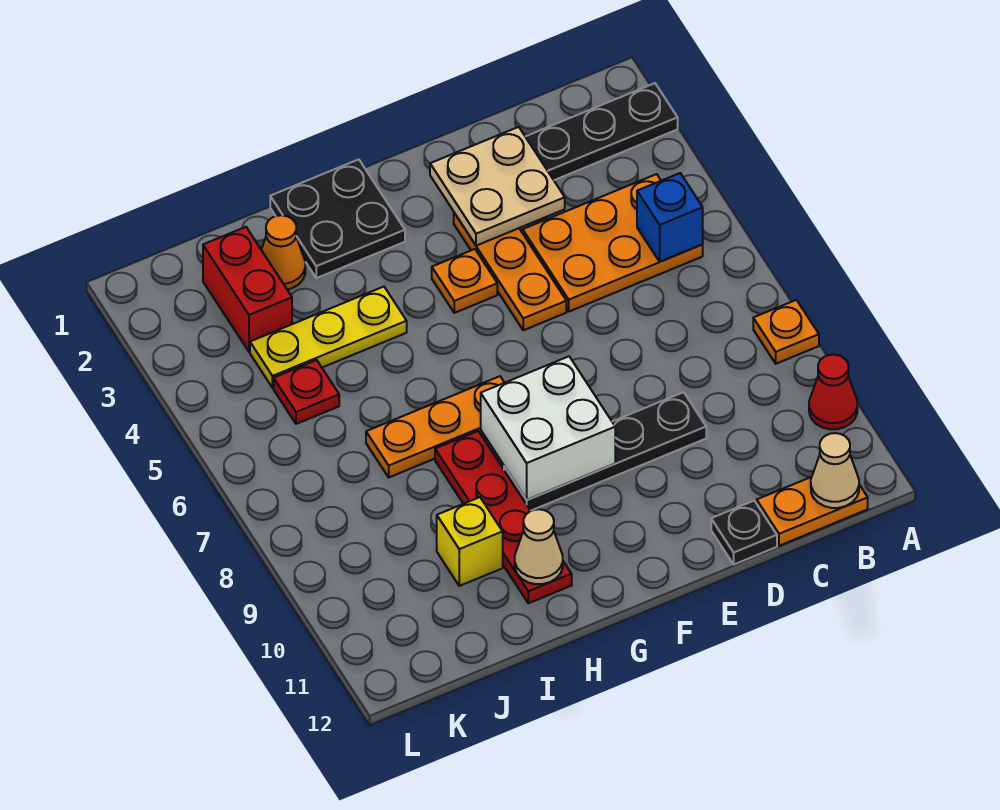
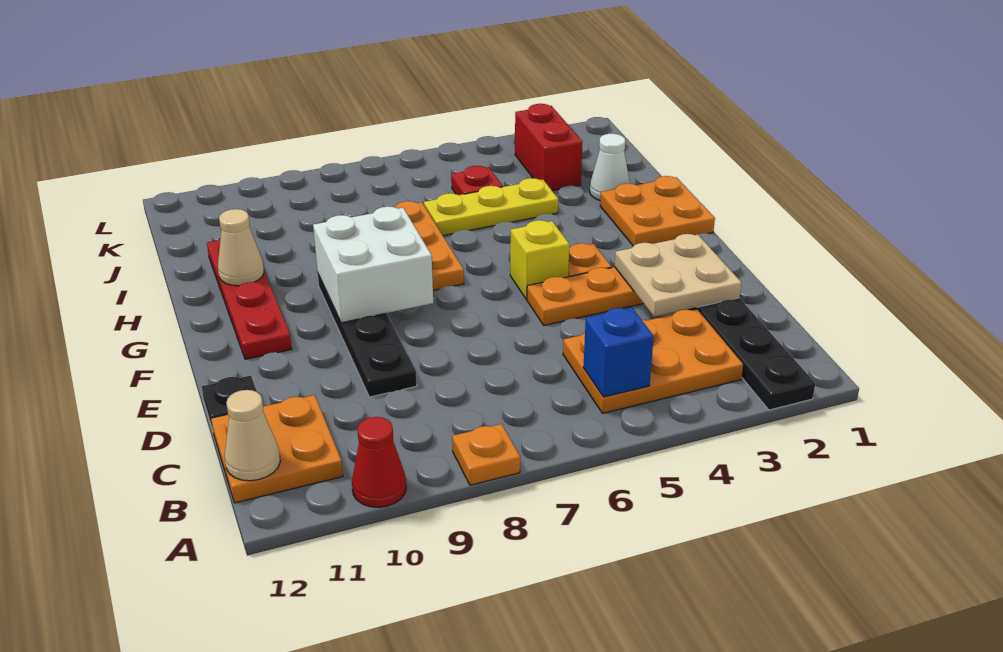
orange 2x3 plate [523,174,703,311] -> orange 2x3 plate turned to [563,309,743,413]
orange 1x2 plate [757,477,868,546] -> orange 2x2 plate [211,395,343,503]
black 2x2 plate [270,159,405,278] -> orange 2x2 plate [600,176,715,246]
yellow 1x3 plate [250,287,407,388] -> yellow 1x3 plate turned to [424,178,558,236]
red 1x4 plate [435,431,572,603] -> red 1x4 plate turned to [207,237,292,359]
orange 1x1 cone [261,215,305,289] -> white 1x1 cone [590,134,630,200]
yellow 1x1 brick [437,497,503,586] -> yellow 1x1 brick moved to [510,220,569,299]
red 1x2 brick [203,227,292,352] -> red 1x2 brick turned to [515,104,583,191]

